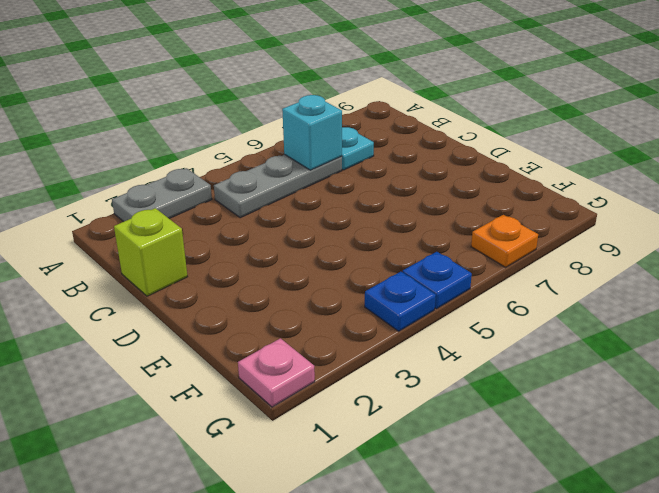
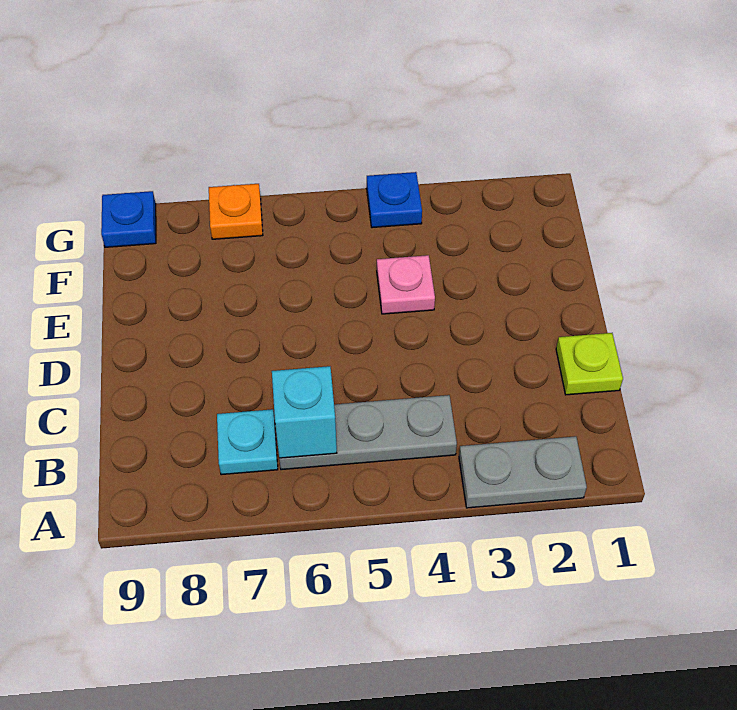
lime 1x1 brick [114,208,188,296] -> lime 1x1 plate [556,333,623,395]
pink 1x1 plate [238,338,315,407] -> pink 1x1 plate moved to [377,255,435,314]
blue 1x1 plate [403,252,472,309] -> blue 1x1 plate moved to [101,191,156,247]

